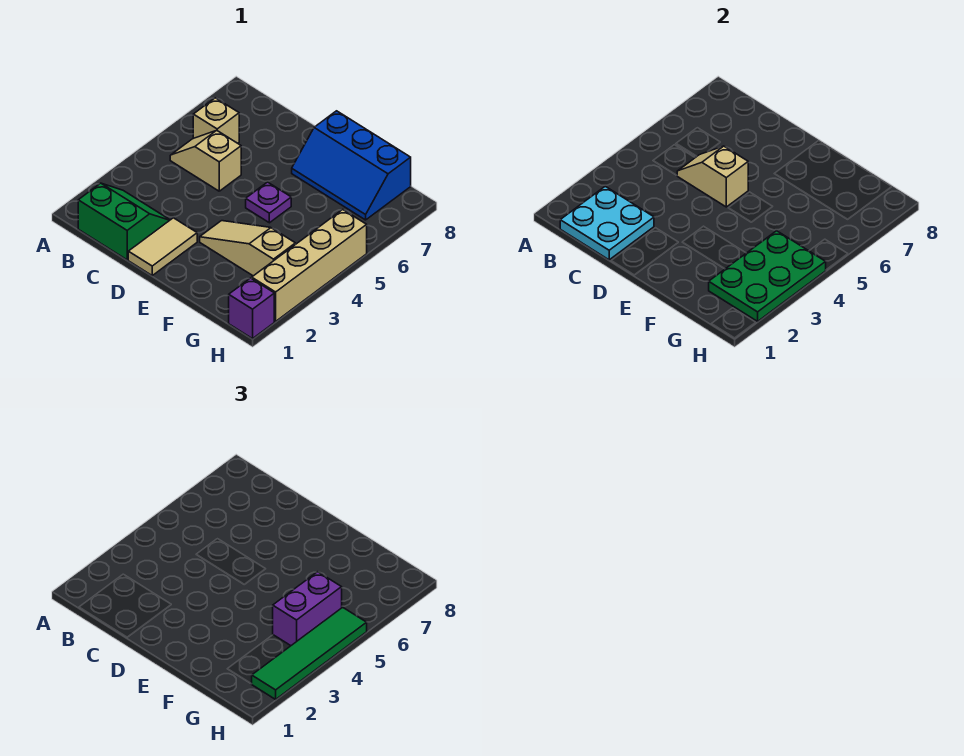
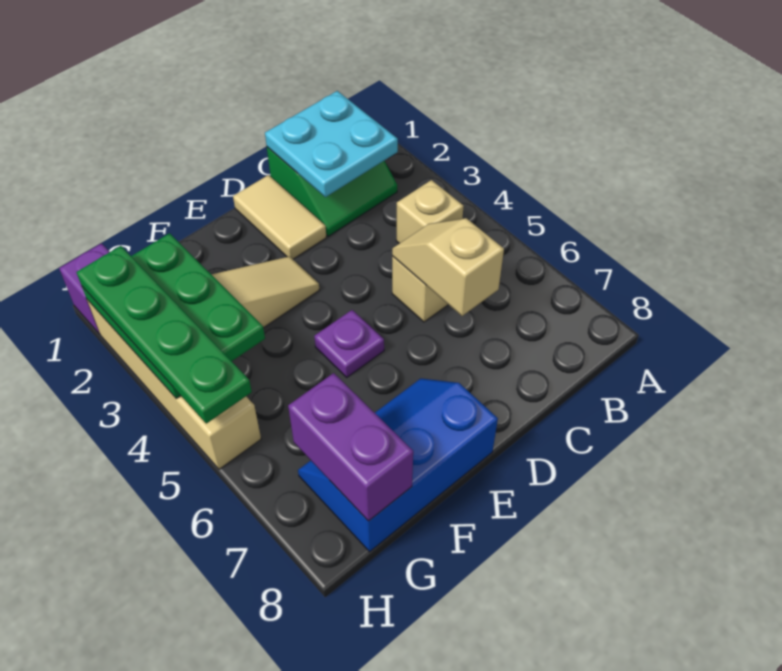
tan 1x1 brick [193,98,239,143] -> tan 1x1 brick moved to [396,180,464,243]
tan 1x2 slope [677,146,748,207] -> tan 1x2 slope turned to [392,218,504,316]
purple 1x2 brick [273,572,342,646] -> purple 1x2 brick moved to [288,373,413,521]
green 1x4 tile [252,607,367,699] -> green 1x4 plate [77,246,252,424]

